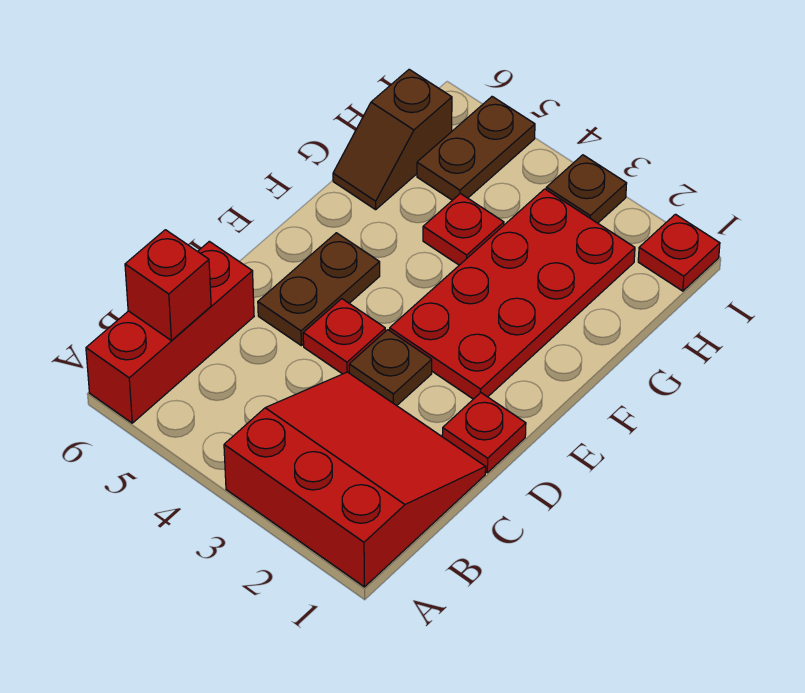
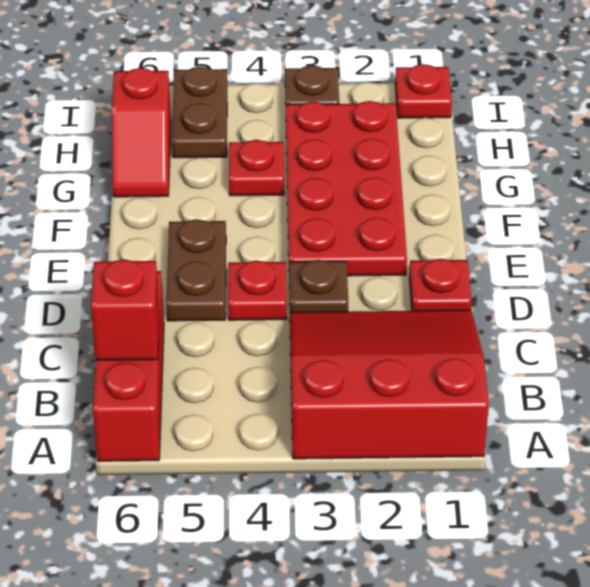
brown 1x2 slope [333,69,452,210] -> red 1x2 slope [112,68,171,197]

